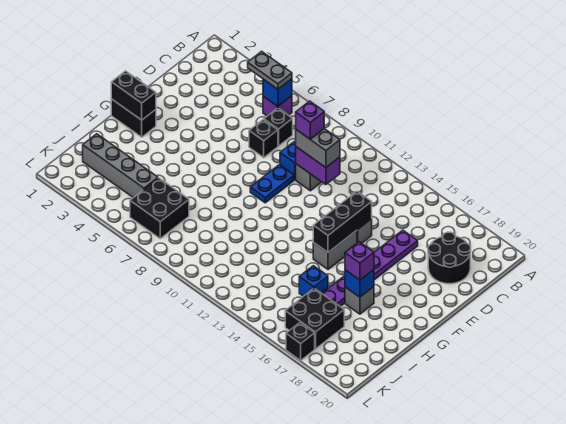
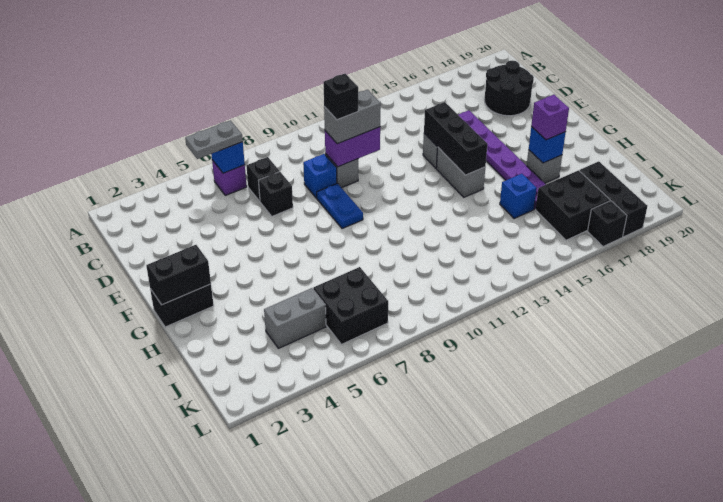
purple 1x1 brick [296,101,324,139] -> black 1x1 brick [324,74,358,120]
grey 1x4 brick [83,134,158,198] -> grey 1x2 brick [264,288,326,348]
none -> black 1x3 brick [580,161,647,237]

